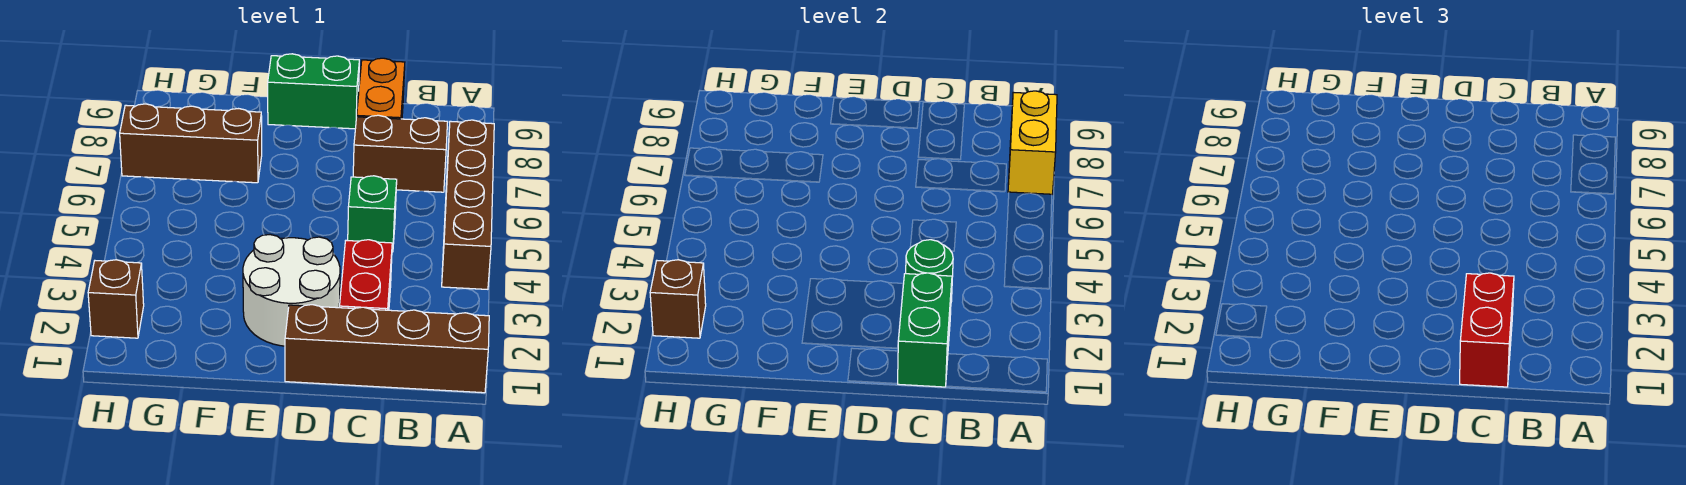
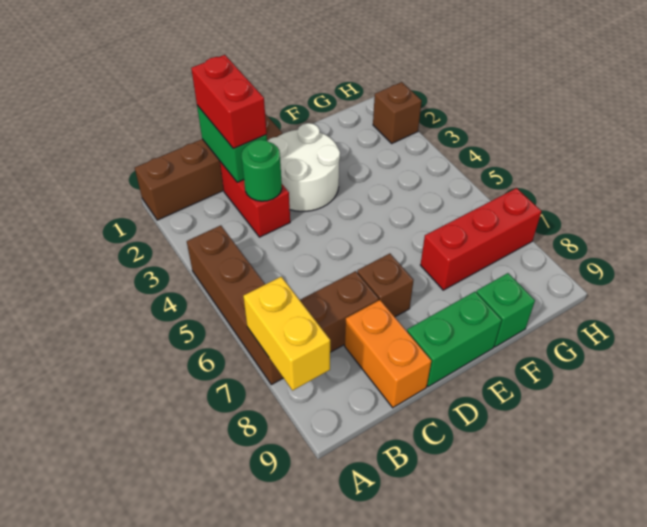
green 1x1 brick [348,176,397,252] -> green 1x1 brick moved to [476,273,535,347]
brown 1x3 brick [120,104,262,183] -> red 1x3 brick [421,188,541,290]
brown 1x1 brick [650,260,706,338] -> brown 1x1 brick moved to [357,254,414,317]

